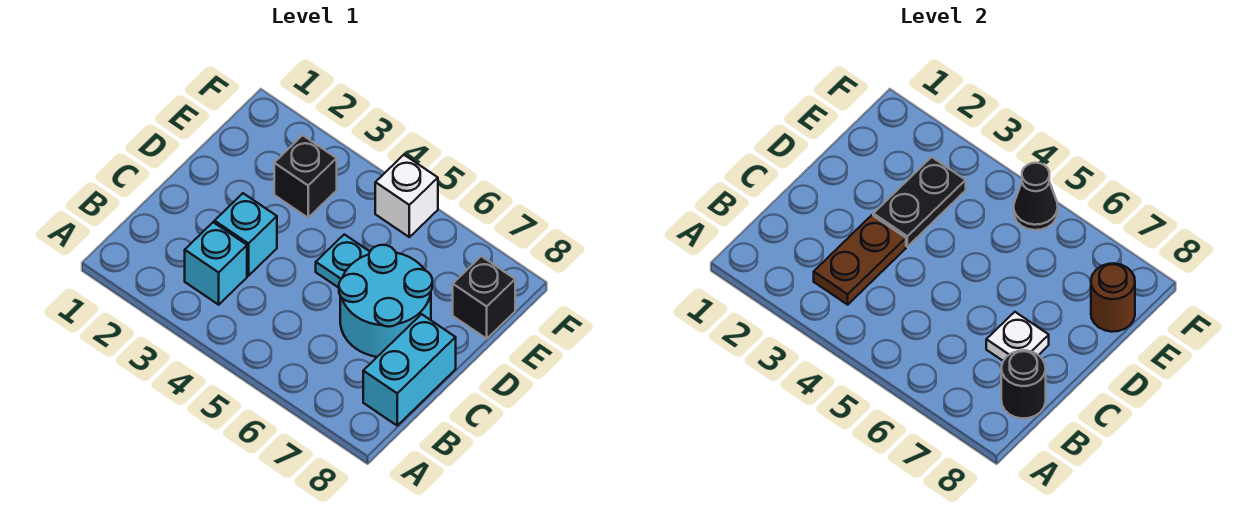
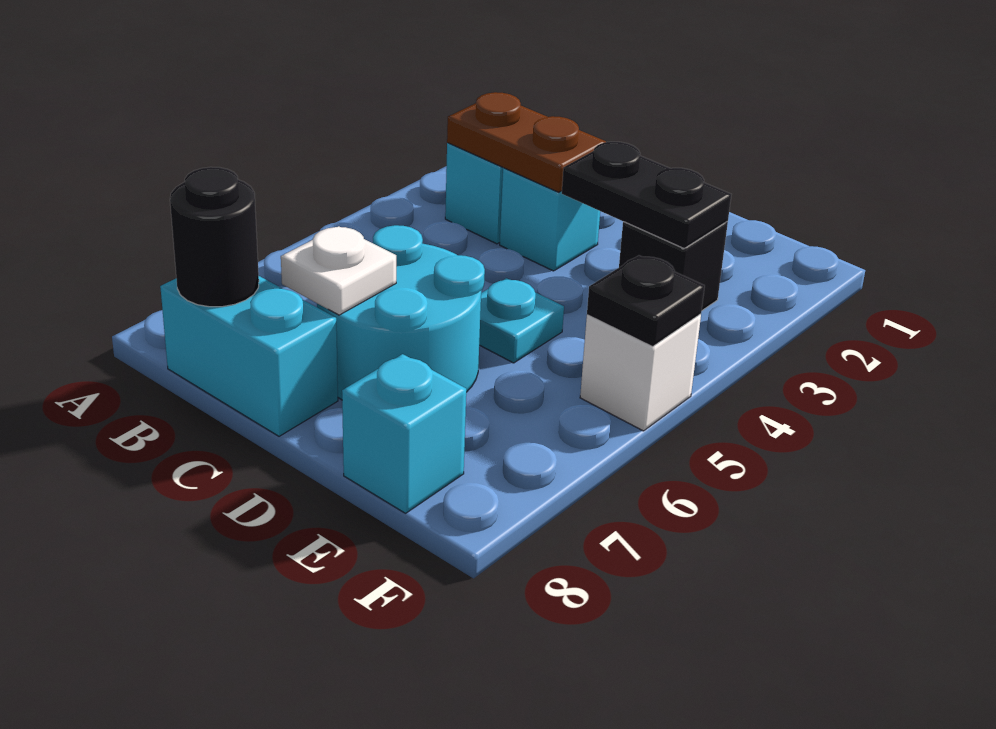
black 1x1 brick [453,256,515,339] -> cyan 1x1 brick [342,354,466,513]
brown 1x1 round brick [1091,263,1135,332] -> none
black 1x1 cone [1014,163,1058,230] -> black 1x1 plate [587,255,705,347]

